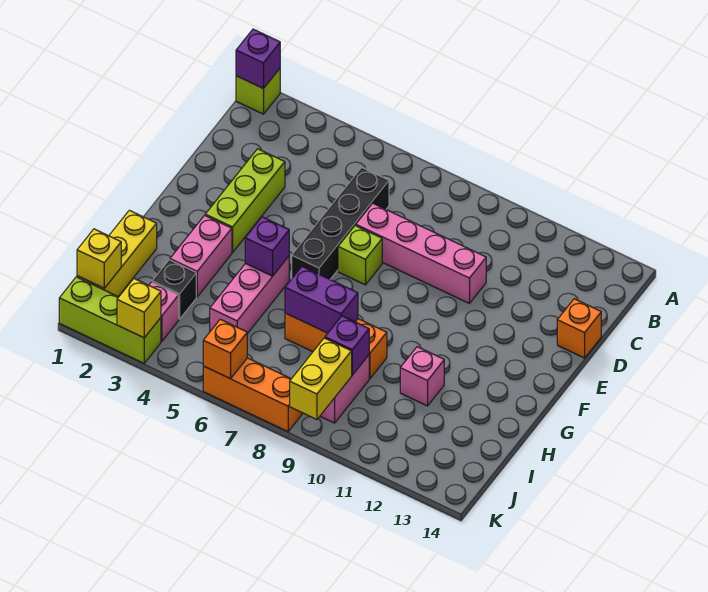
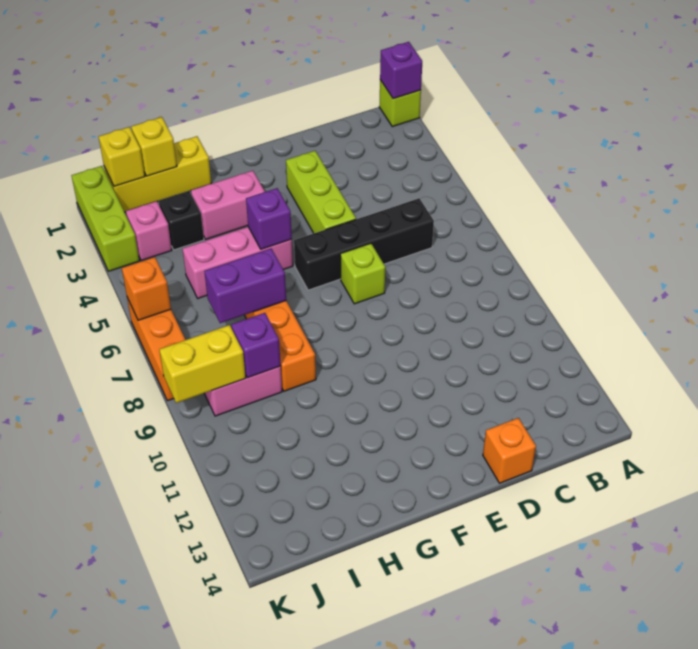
lime 1x3 brick [205,149,285,252] -> lime 1x3 brick turned to [286,151,356,233]
pink 1x4 brick [356,203,486,304] -> none
purple 1x2 brick [285,266,358,333] -> purple 1x2 brick turned to [204,249,286,323]
pink 1x1 brick [400,347,444,406] -> none
yellow 1x1 brick [117,279,161,338] -> yellow 1x1 brick moved to [131,117,177,176]

